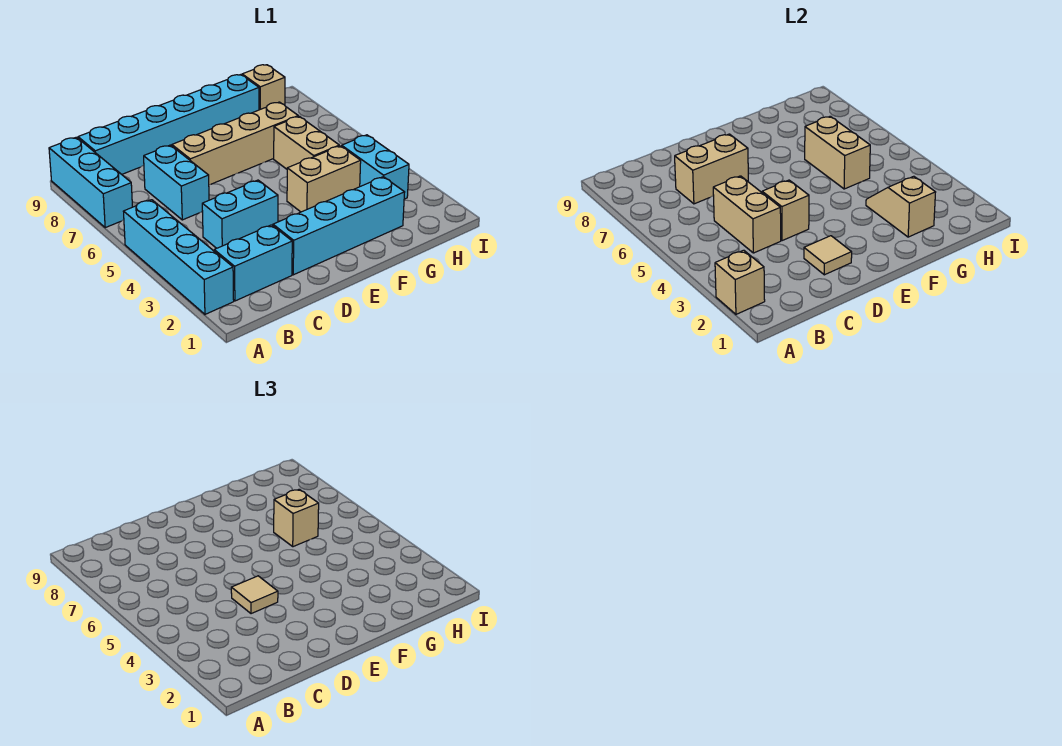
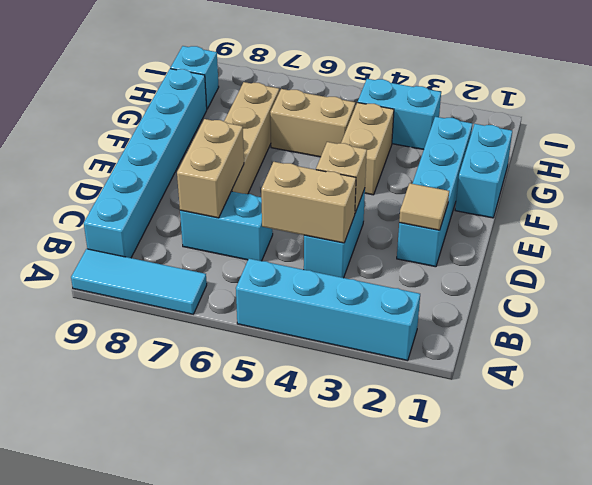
tan 1x1 brick [715,250,765,314] -> none
cyan 1x3 brick [49,137,132,228] -> cyan 1x3 tile [71,249,207,314]
cyan 1x2 brick [214,225,292,301] -> cyan 1x2 brick moved to [455,124,512,218]
tan 1x1 tile [231,576,278,614] -> none
tan 1x2 slope [866,176,936,237] -> none
tan 1x2 brick [805,116,870,189] -> none
tan 1x1 brick [274,489,319,547] -> none
tan 1x1 brick [242,65,285,110] -> cyan 1x1 brick [170,46,219,109]

